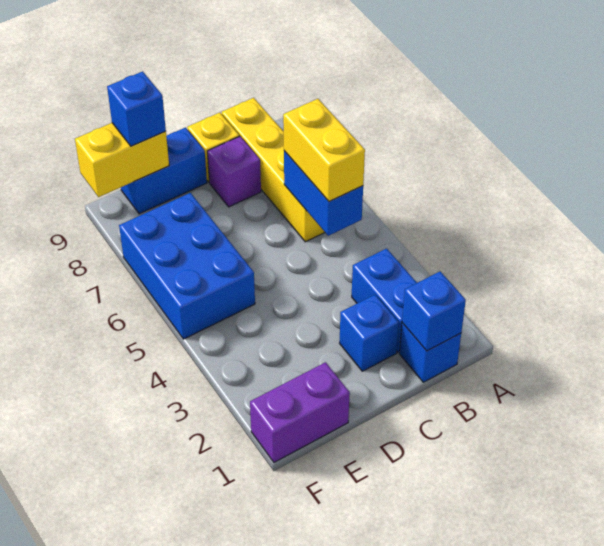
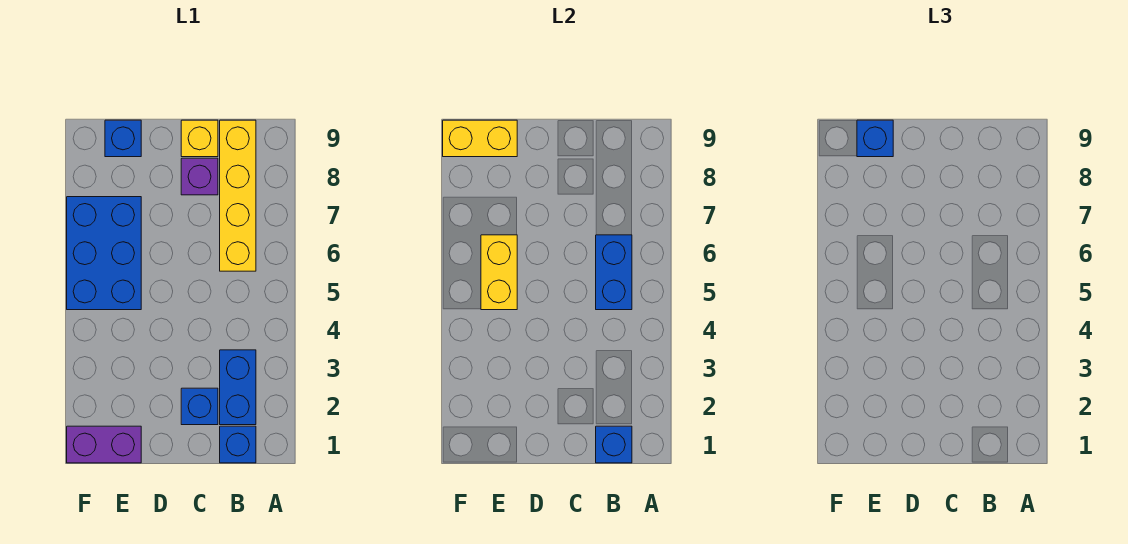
yellow 1x2 brick [283,99,365,202] -> yellow 1x2 brick moved to [481,235,517,310]
blue 1x2 brick [121,128,207,214] -> blue 1x1 brick [105,120,141,157]

